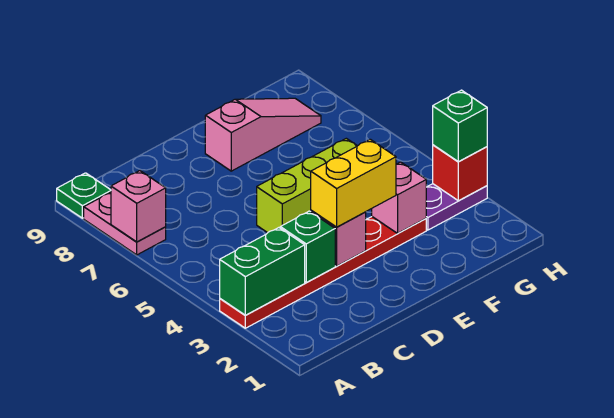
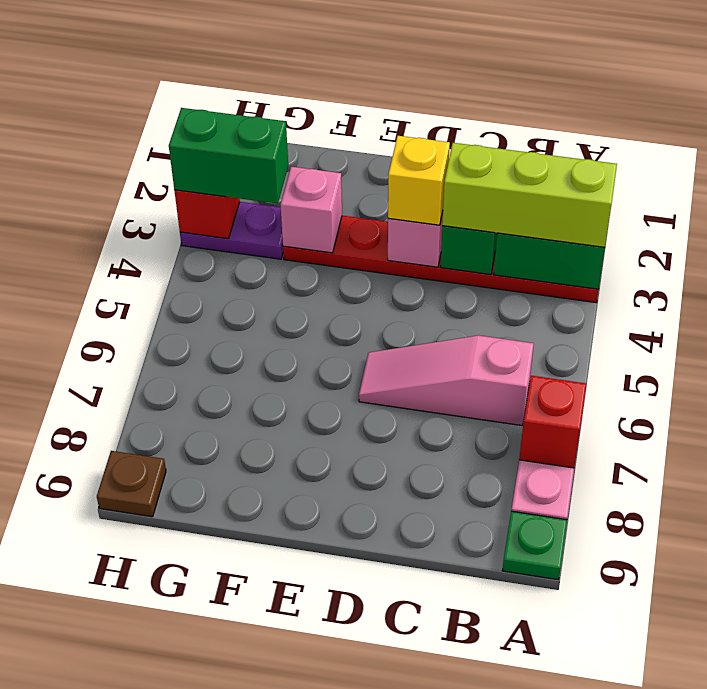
pink 1x1 brick [111,171,166,242] -> red 1x1 brick [519,376,586,468]
yellow 1x2 brick [311,139,396,227] -> yellow 1x1 brick [388,136,450,225]
lime 1x3 brick [257,138,357,233] -> lime 1x3 brick moved to [442,143,617,247]
pink 1x3 slope [205,98,321,171] -> pink 1x3 slope moved to [359,335,534,425]
green 1x1 brick [433,90,487,162] -> green 1x2 brick [169,108,288,204]
none -> brown 1x1 plate [97,451,166,517]

